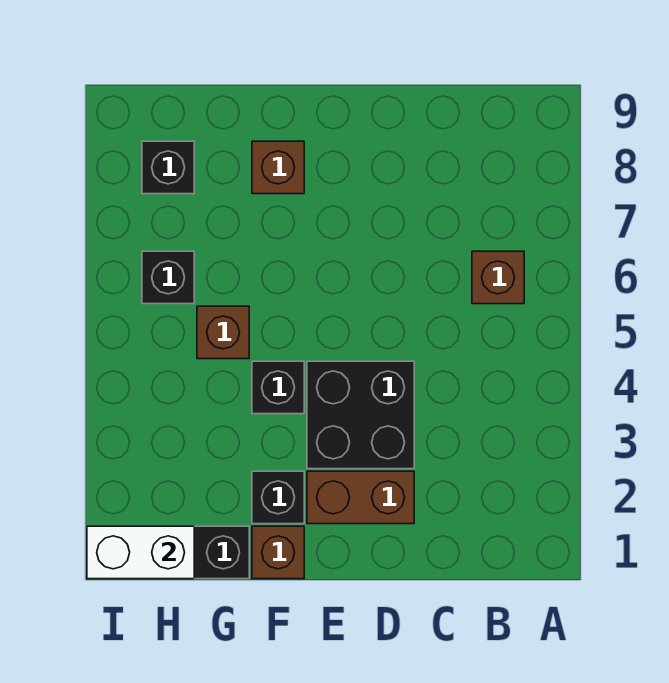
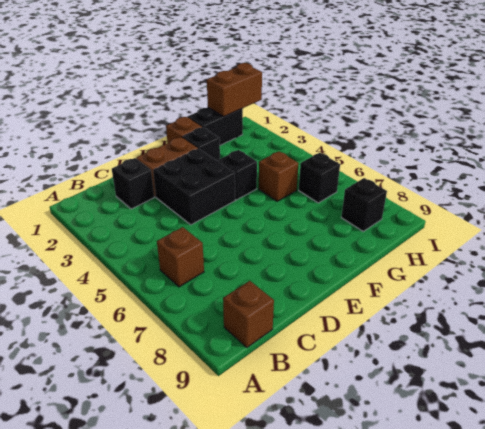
none -> black 1x1 brick [112,158,154,209]
brown 1x1 brick [252,141,304,194] -> brown 1x1 brick moved to [223,281,274,347]
white 1x2 brick [87,526,194,579] -> brown 1x2 brick [207,63,262,117]

